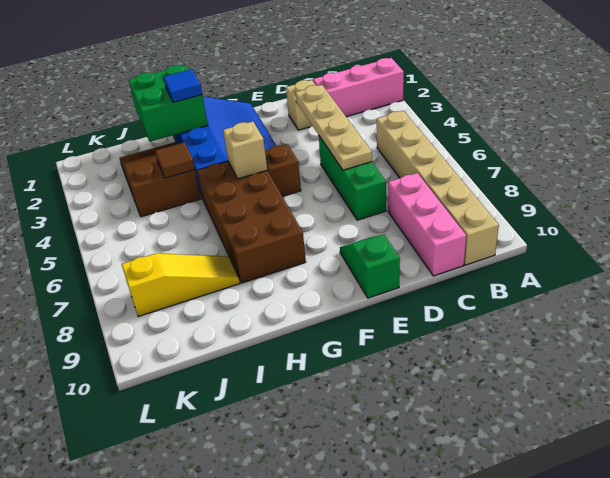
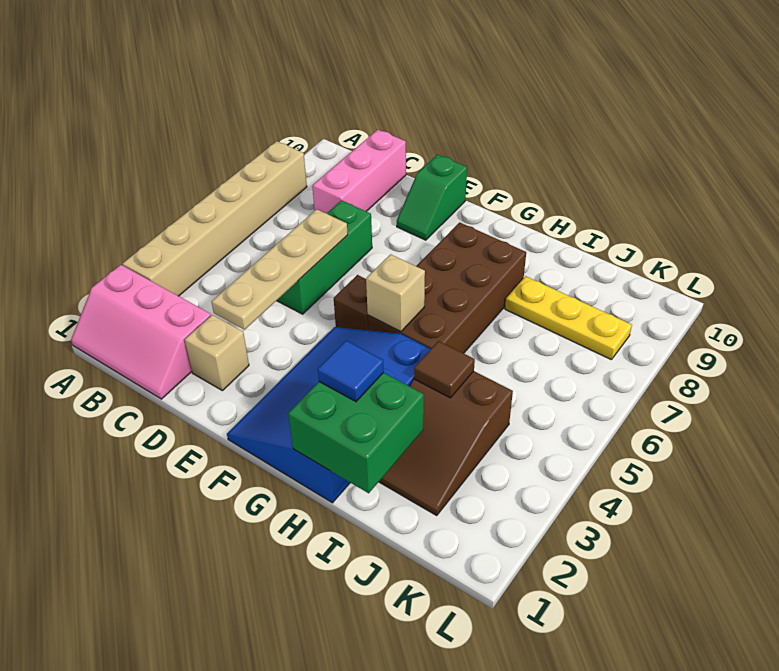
tan 1x6 brick [377,111,499,265] -> tan 1x6 brick moved to [123,141,307,296]
yellow 1x3 slope [122,253,240,317] -> yellow 1x3 plate [505,276,632,360]

